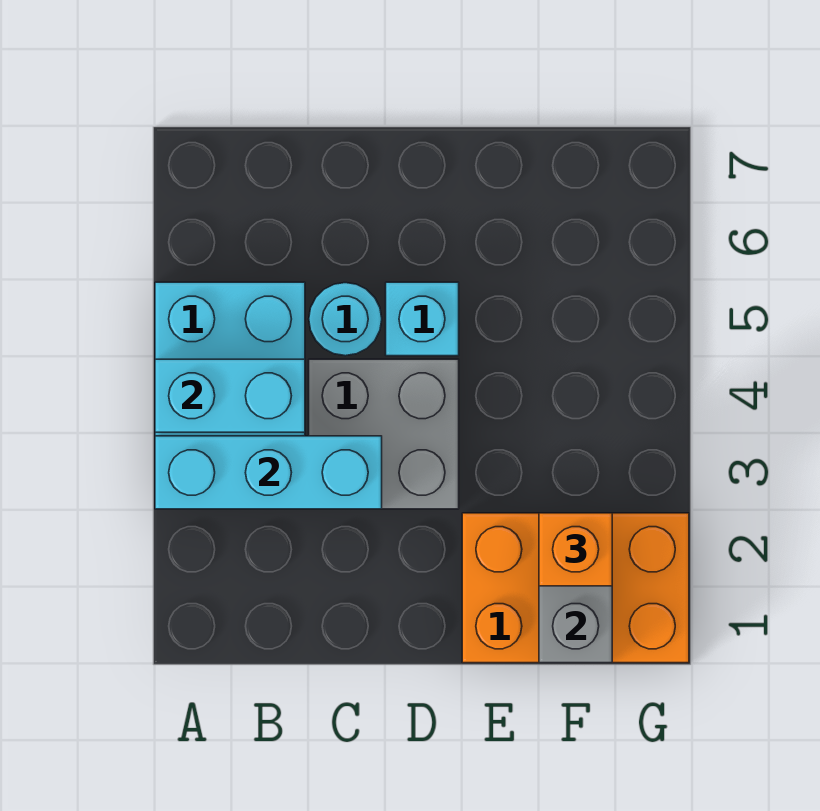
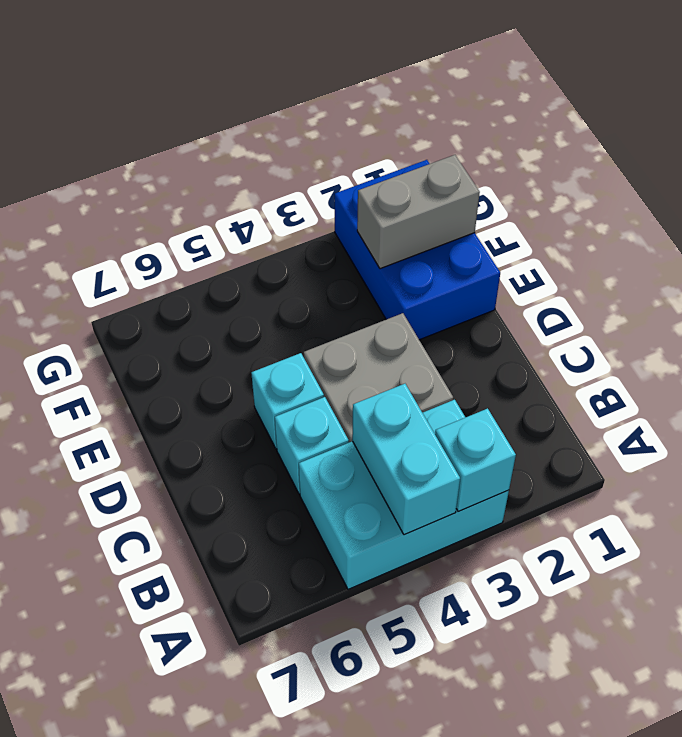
cyan 1x3 brick [155,436,382,509] -> cyan 1x1 brick [435,408,516,511]
cyan 1x1 round brick [309,283,382,356] -> cyan 1x1 brick [275,397,349,494]
orange 2x3 brick [462,513,689,663] -> blue 2x3 brick [334,160,500,340]
orange 1x1 brick [539,513,612,586] -> none

